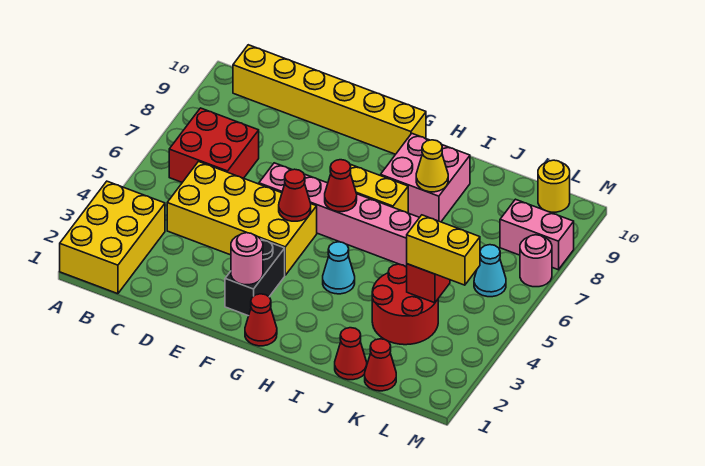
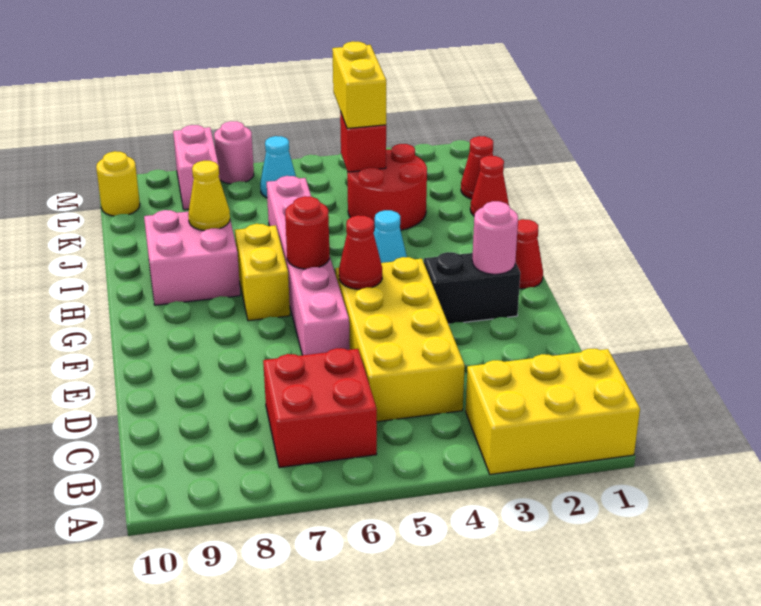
yellow 1x6 brick [233,45,426,154] -> none
red 1x1 cone [325,160,357,212] -> red 1x1 round brick [285,196,330,269]

